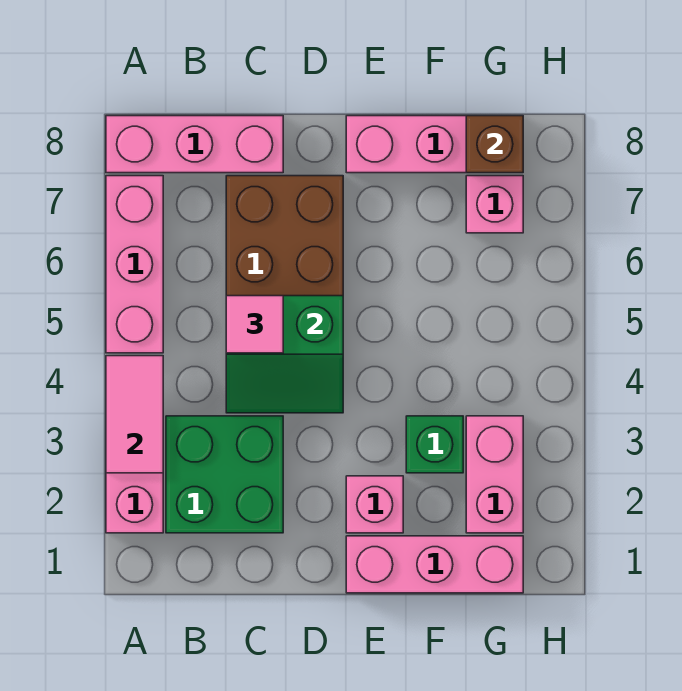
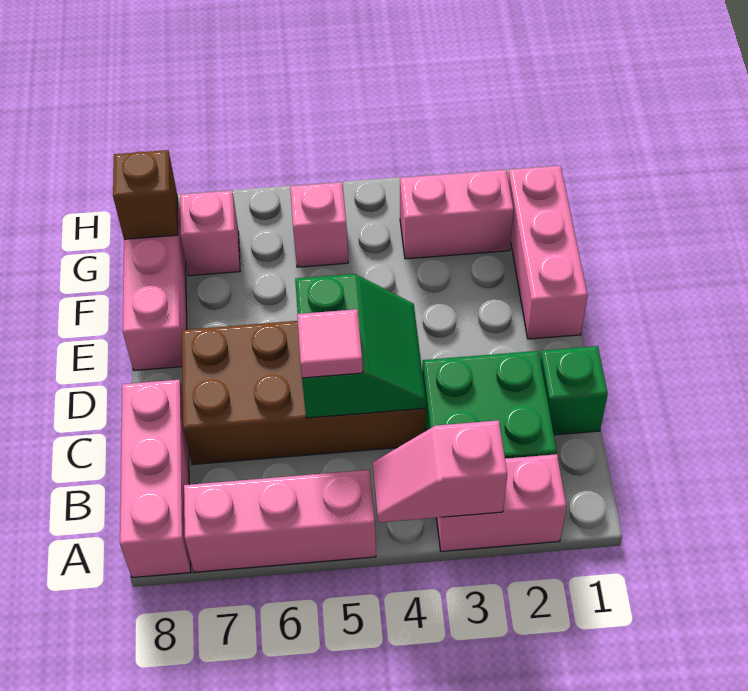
pink 1x2 tile [106,356,163,473] -> pink 1x2 slope [373,420,507,522]
pink 1x1 brick [346,476,403,533] -> pink 1x1 brick moved to [290,182,348,267]
green 1x1 brick [406,416,463,473] -> green 1x1 brick moved to [540,346,608,435]

